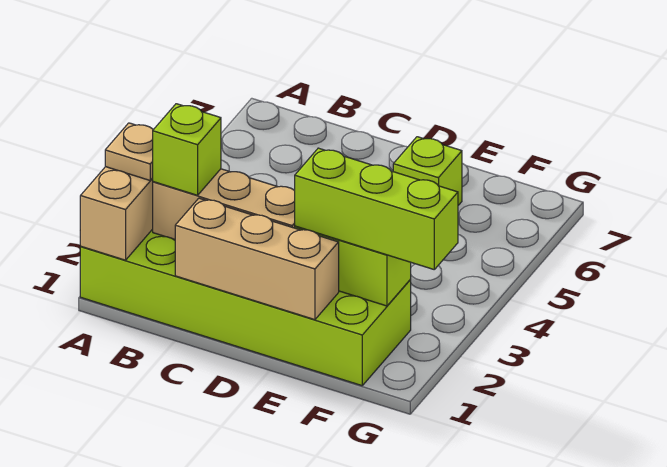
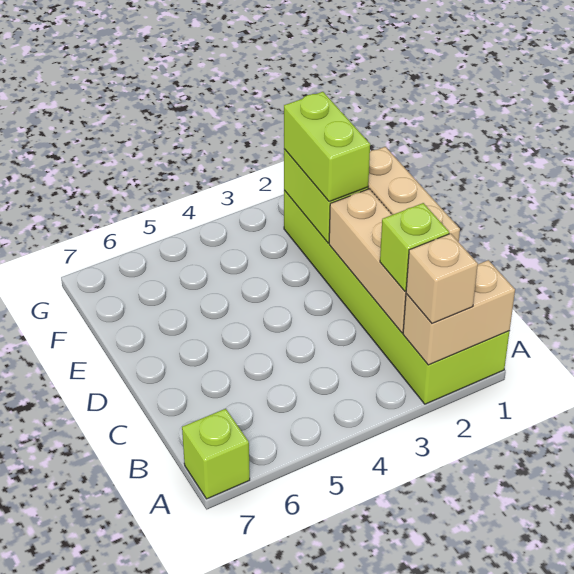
tan 1x1 plate [105,123,153,180] -> tan 1x1 brick [406,233,478,323]
lime 1x3 brick [295,148,458,269] -> lime 1x2 brick [284,92,370,202]
lime 1x1 brick [393,137,462,205] -> lime 1x1 brick moved to [182,409,250,499]

